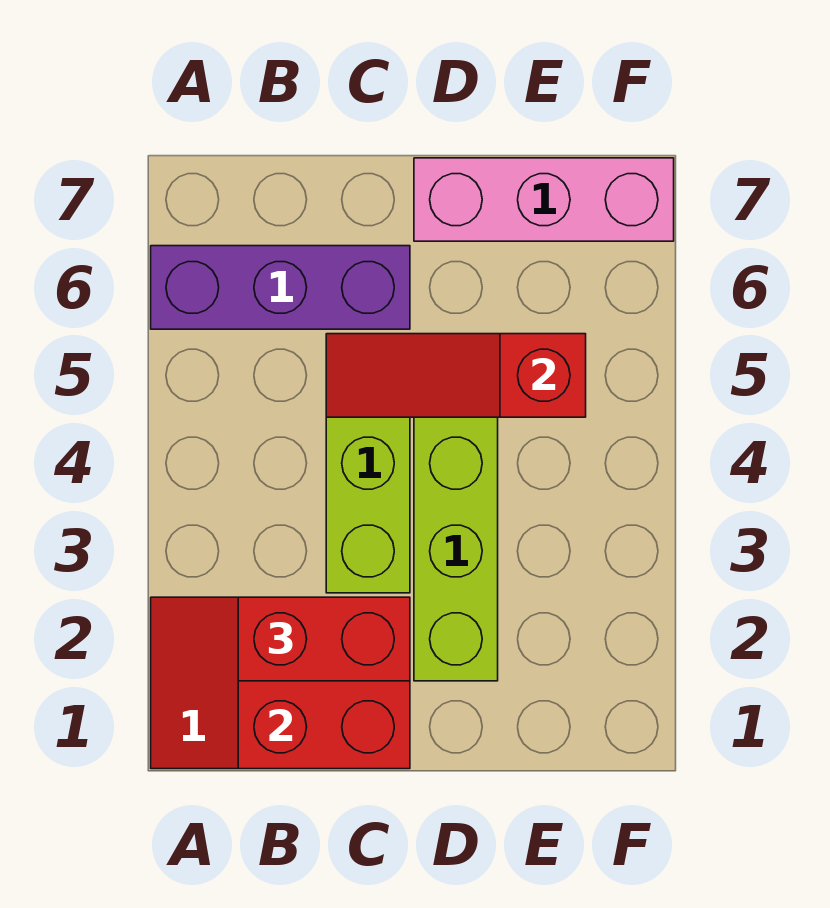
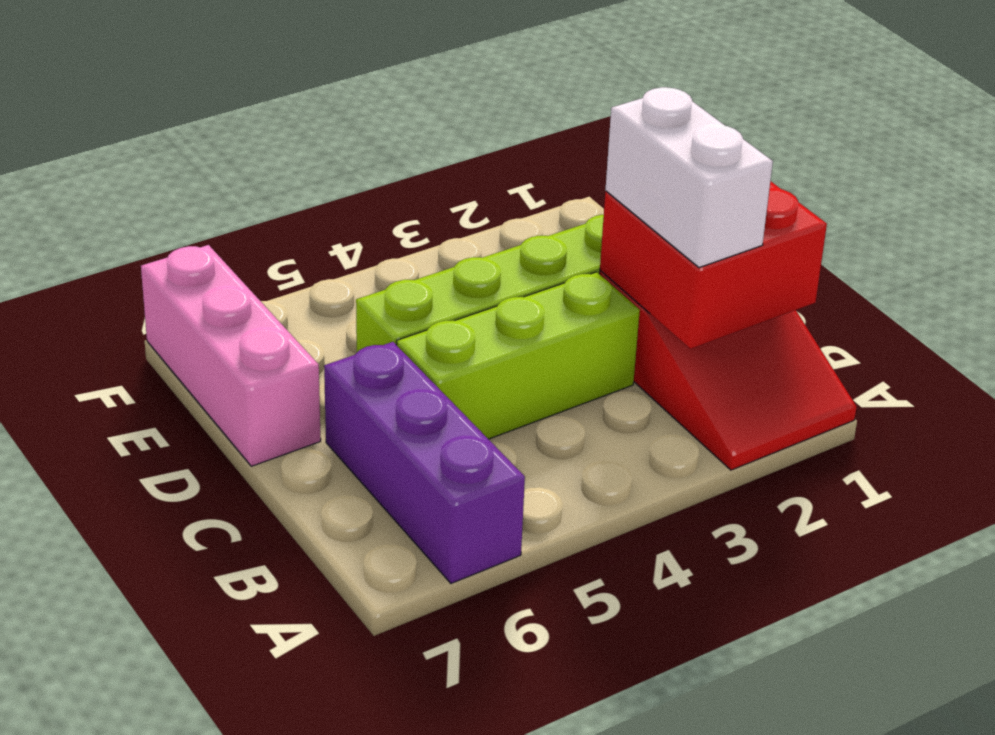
red 1x2 brick [238,597,410,681] -> white 1x2 brick [605,87,773,268]
red 1x3 slope [326,334,586,417] -> none

